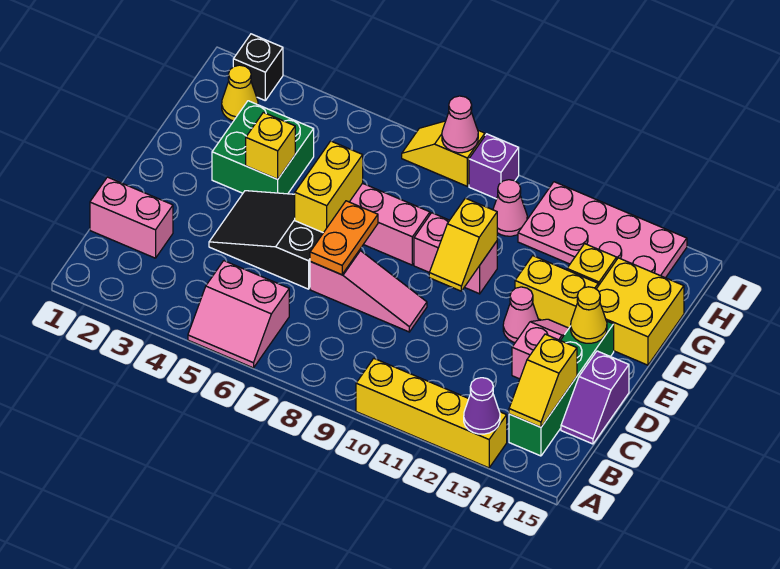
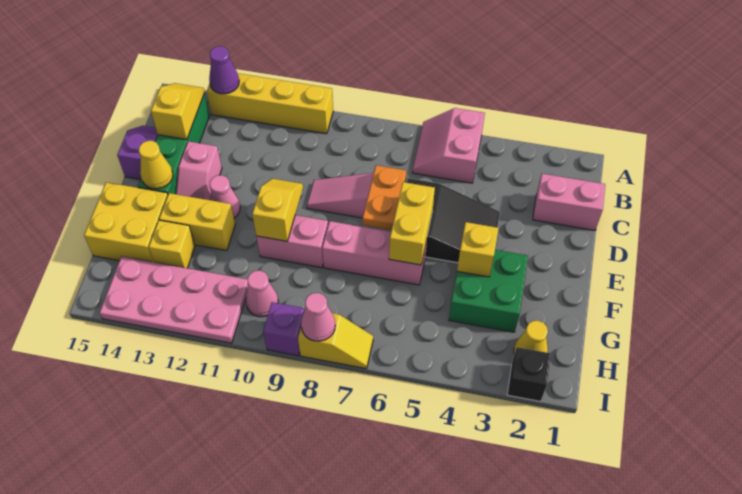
pink 2x2 slope [188,261,289,368] -> pink 2x2 slope turned to [412,108,485,183]

